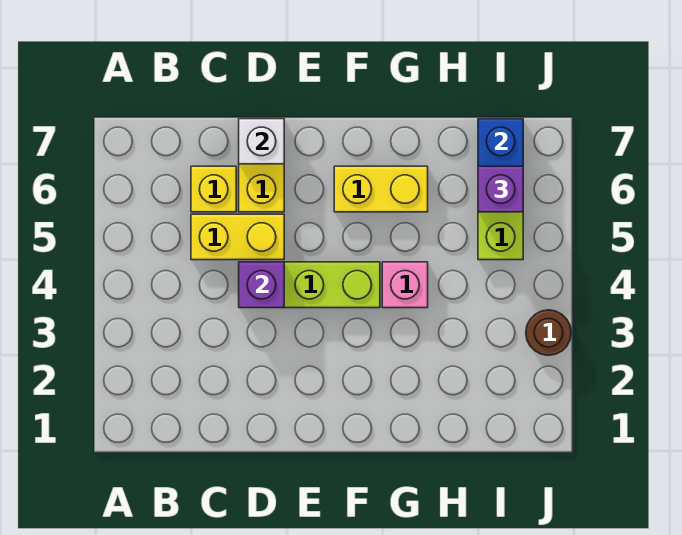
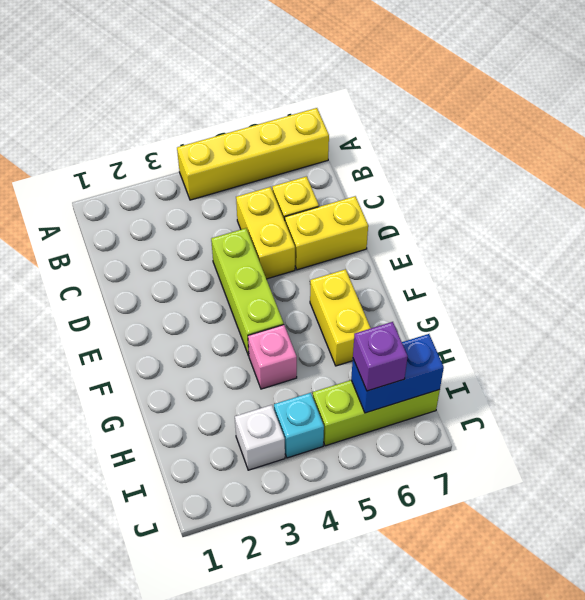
none -> yellow 1x4 brick [177,108,329,200]
purple 1x1 brick [239,262,284,308] -> none
white 1x1 brick [239,119,284,164] -> white 1x1 brick moved to [235,405,285,470]
none -> cyan 1x1 brick [274,393,324,458]
brown 1x1 round brick [526,310,571,355] -> none

